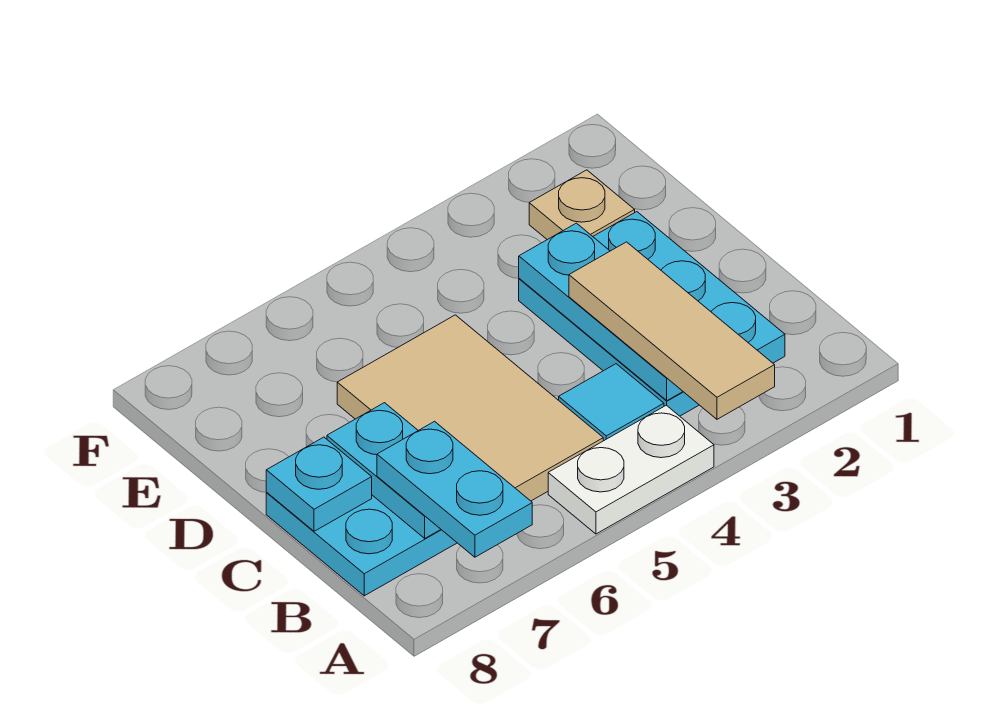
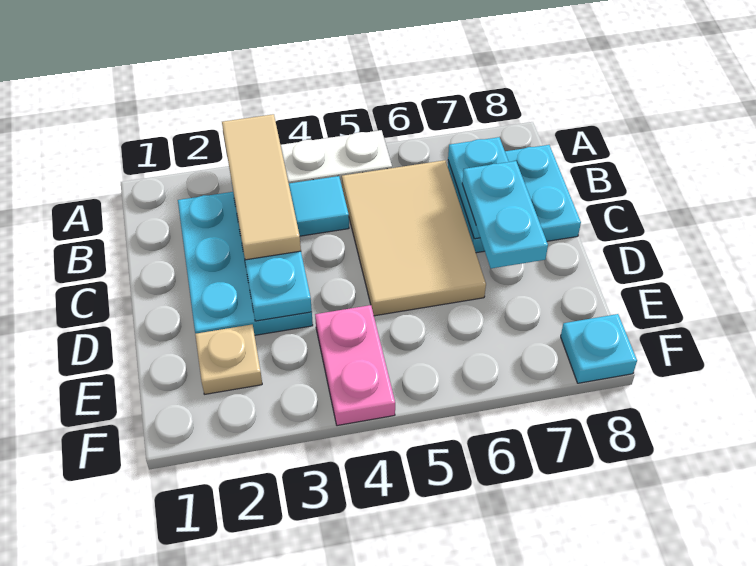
cyan 1x2 plate [377,421,532,557] -> cyan 1x2 plate moved to [462,161,548,268]
cyan 1x1 plate [266,437,372,531] -> cyan 1x1 plate moved to [561,314,637,383]
none -> pink 1x2 plate [315,305,395,426]

